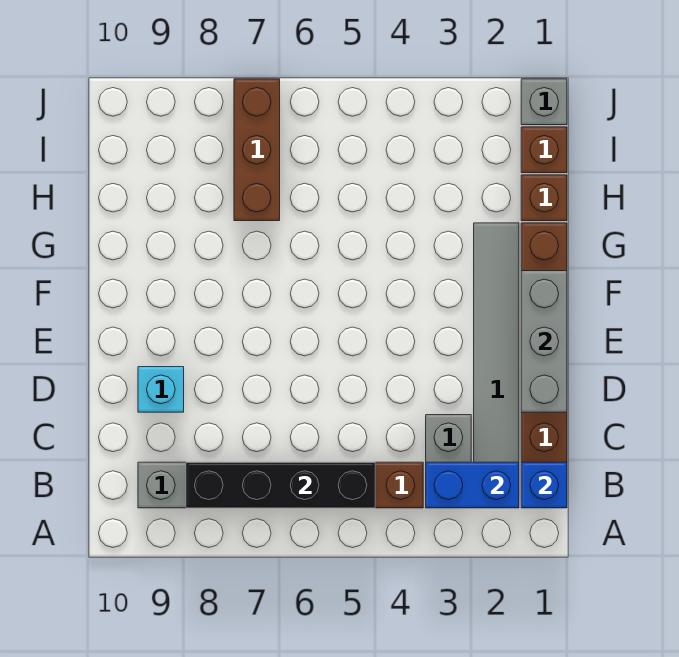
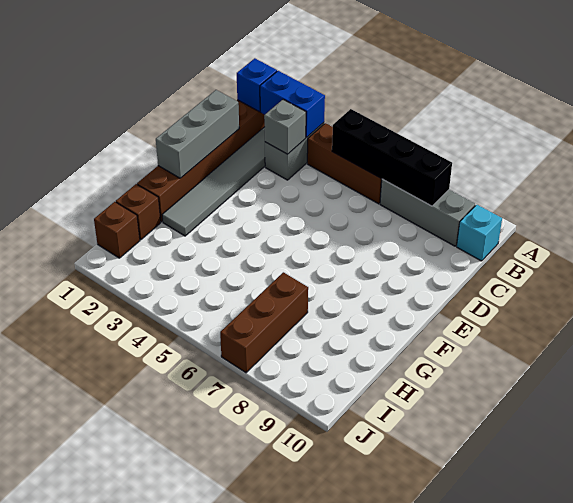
cyan 1x1 brick [138,367,184,412] -> cyan 1x1 brick moved to [457,205,502,261]
grey 1x1 brick [521,79,567,125] -> grey 1x1 brick moved to [264,100,306,154]

